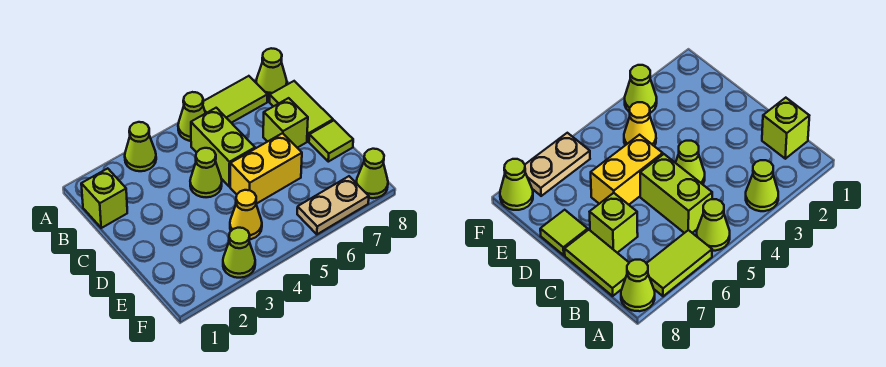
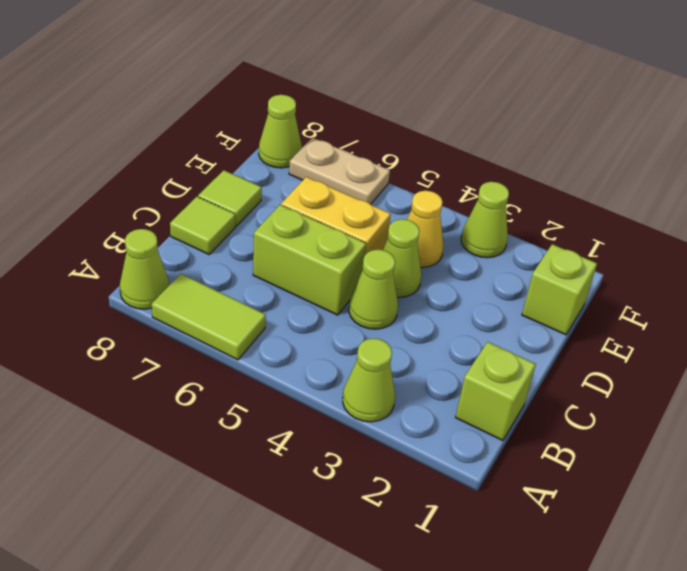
lime 1x1 cone [178,92,206,141] -> lime 1x1 cone moved to [383,219,421,298]
lime 1x2 brick [191,108,255,187] -> lime 1x2 brick turned to [253,205,366,315]
lime 1x2 tile [270,81,333,141] -> lime 1x1 tile [170,197,235,254]
lime 1x1 brick [263,98,308,148] -> lime 1x1 brick moved to [522,244,597,335]

